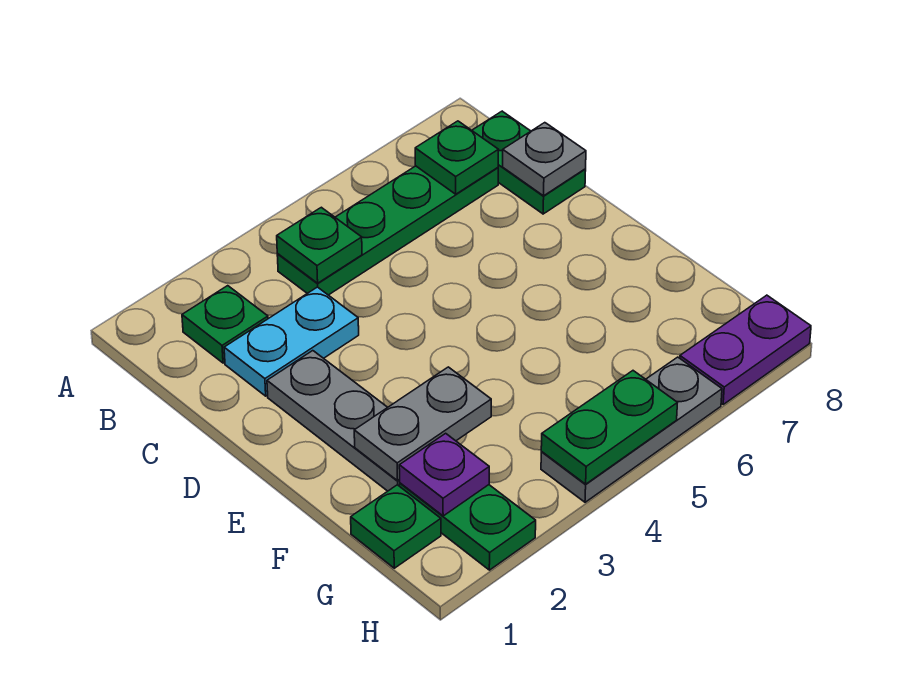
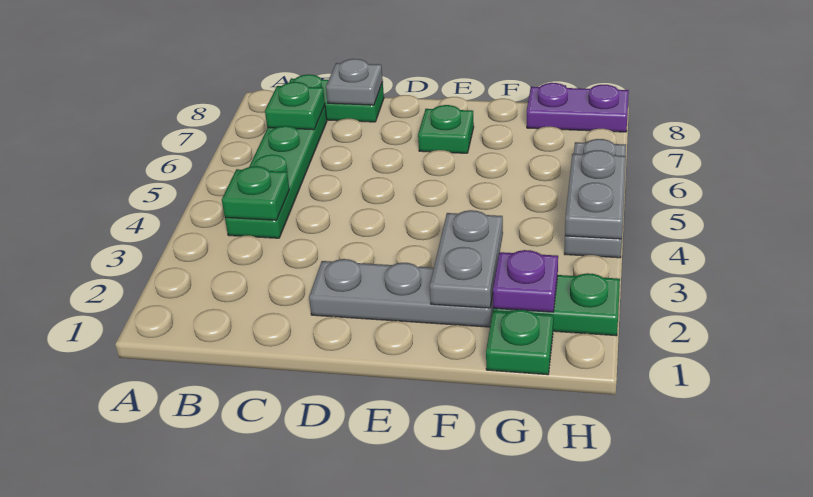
green 1x1 plate [182,286,268,363] -> green 1x1 plate moved to [418,105,474,153]
cyan 1x2 plate [224,287,359,396] -> none
green 1x2 plate [541,371,677,484] -> grey 1x2 plate [565,150,626,239]
purple 1x2 plate [680,295,811,404] -> purple 1x2 plate turned to [527,83,629,132]

